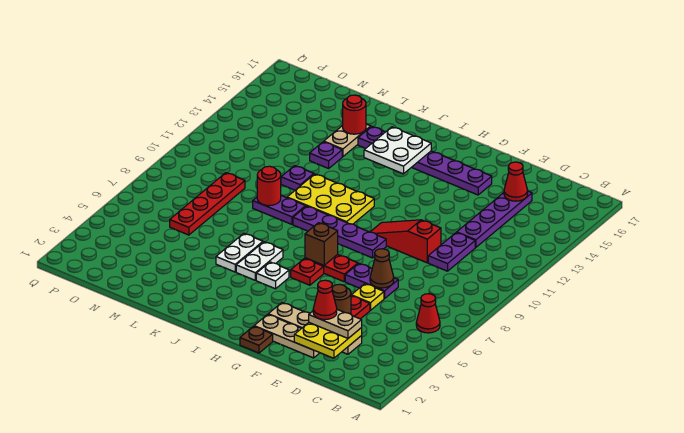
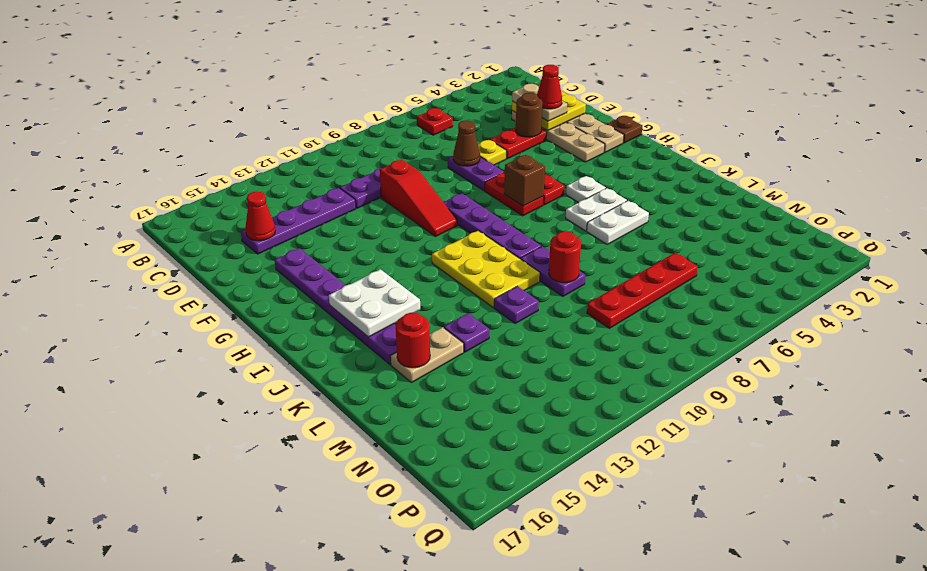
red 1x1 cone [416,294,440,333] -> red 1x1 plate [417,108,453,135]

